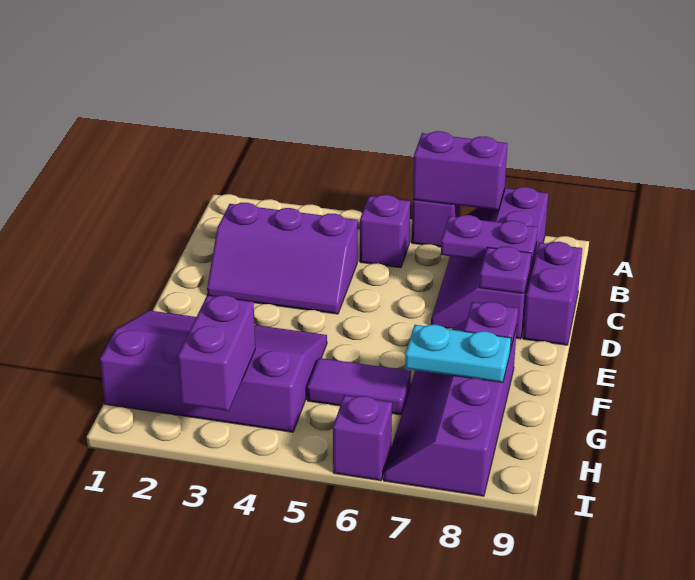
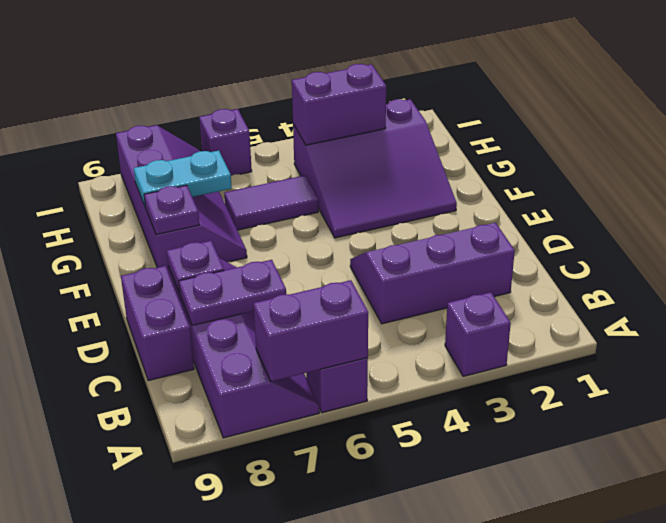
purple 1x1 brick [360,195,410,268] -> purple 1x1 brick moved to [445,292,511,376]
purple 3x4 slope [100,310,327,432] -> purple 3x3 slope [293,99,457,238]
purple 1x2 brick [178,295,255,411] -> purple 1x2 brick turned to [292,64,386,145]

